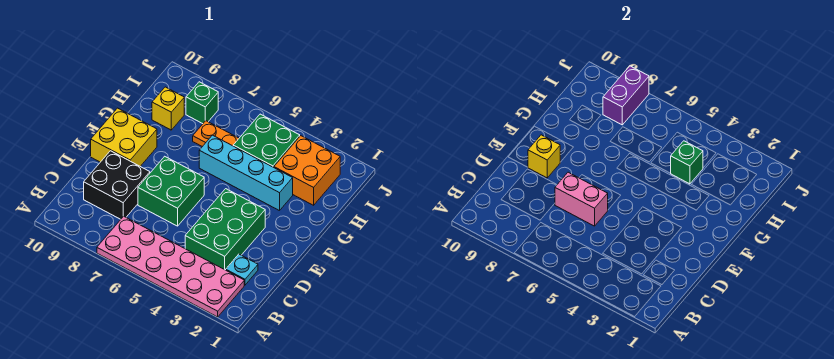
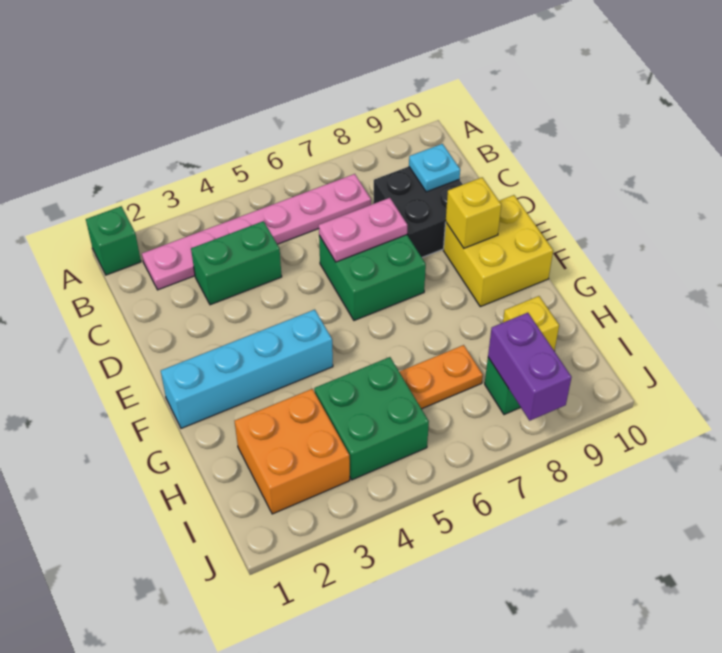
pink 2x6 plate [97,216,244,317] -> pink 1x6 plate [142,174,371,290]
cyan 1x1 plate [226,254,258,285] -> cyan 1x1 plate moved to [409,144,460,192]
green 2x3 brick [185,189,265,270] -> green 1x2 brick [191,221,282,305]
pink 1x2 brick [555,172,608,226] -> pink 1x2 plate [319,198,407,262]
cyan 1x4 brick [199,135,293,211] -> cyan 1x4 brick moved to [161,310,333,428]
green 1x1 brick [671,141,703,184] -> green 1x1 brick moved to [86,206,141,275]

